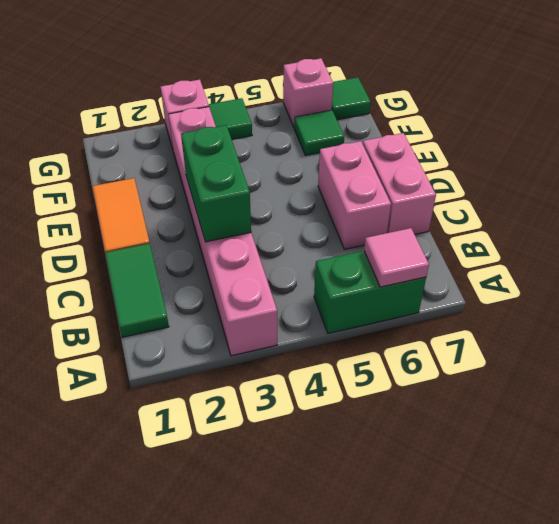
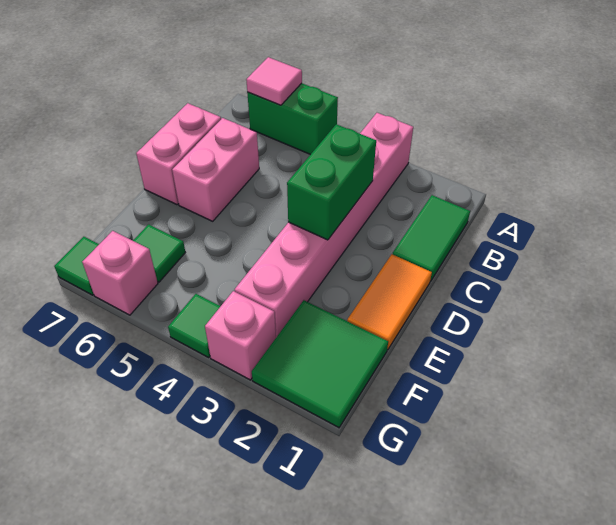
none -> green 2x2 tile [252,300,388,428]

